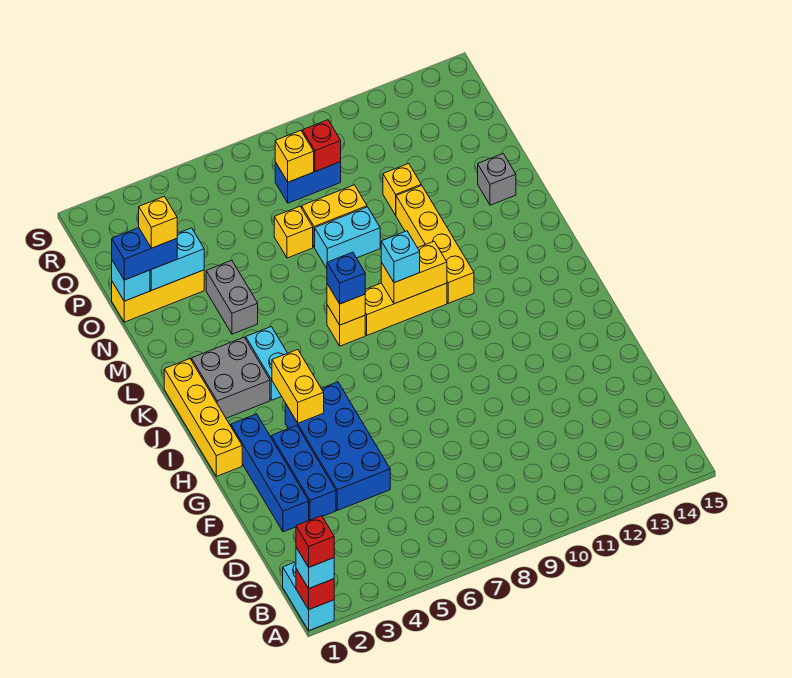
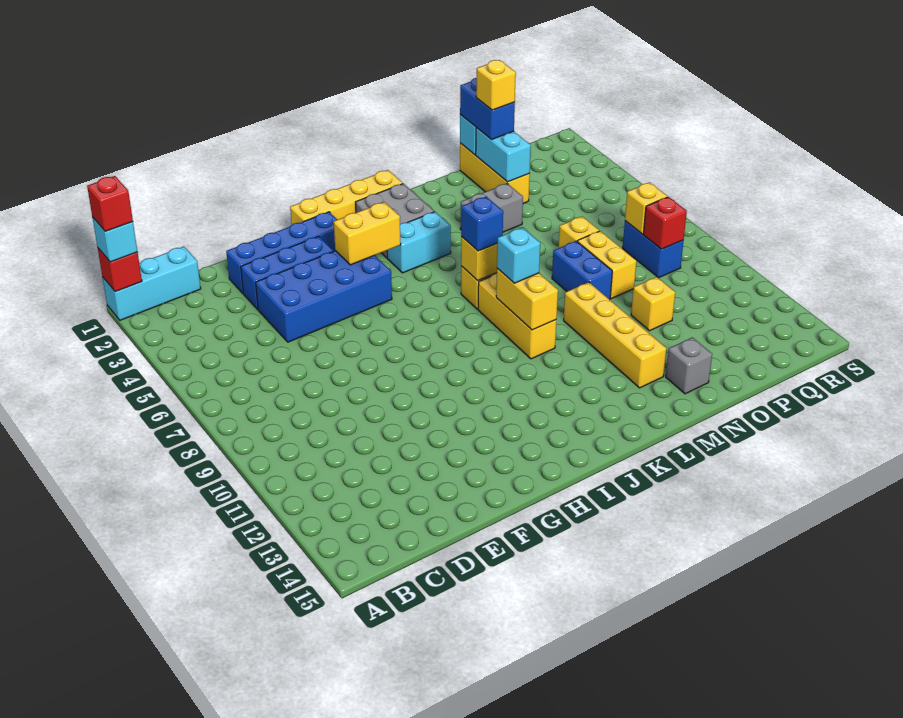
cyan 1x2 brick [283,562,334,631] -> cyan 1x3 brick [103,246,201,320]
yellow 1x4 brick [396,185,474,303] -> yellow 1x4 brick turned to [564,282,666,388]
cyan 1x2 brick [315,207,380,268] -> blue 1x2 brick [552,241,612,300]

